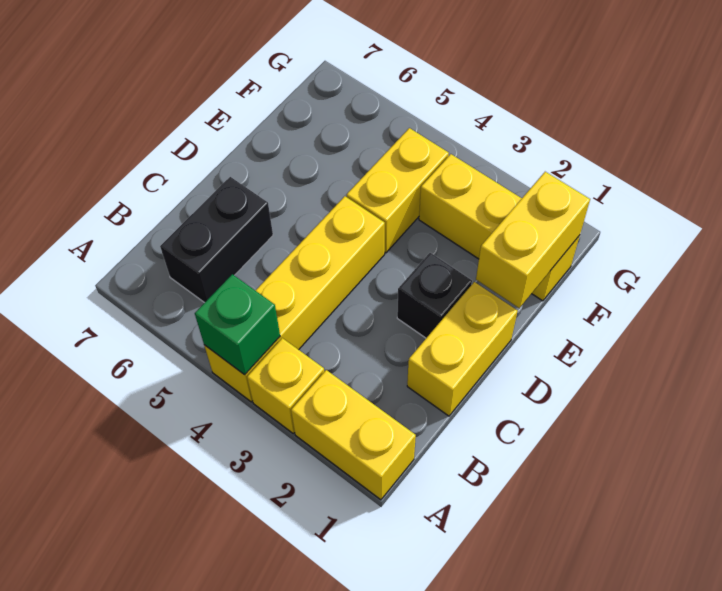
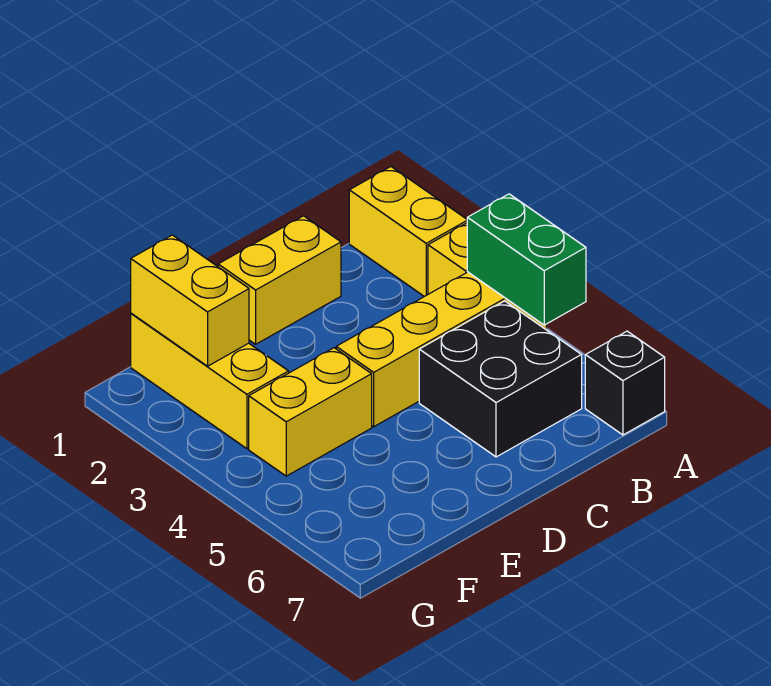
green 1x1 brick [195,274,280,375] -> green 1x2 brick [467,194,586,325]
black 1x2 brick [160,177,273,303] -> black 2x2 brick [419,301,582,457]
black 1x1 brick [397,253,472,338] -> black 1x1 brick moved to [585,331,665,435]
yellow 1x2 brick [476,172,590,308] -> yellow 1x2 brick turned to [131,235,249,366]

